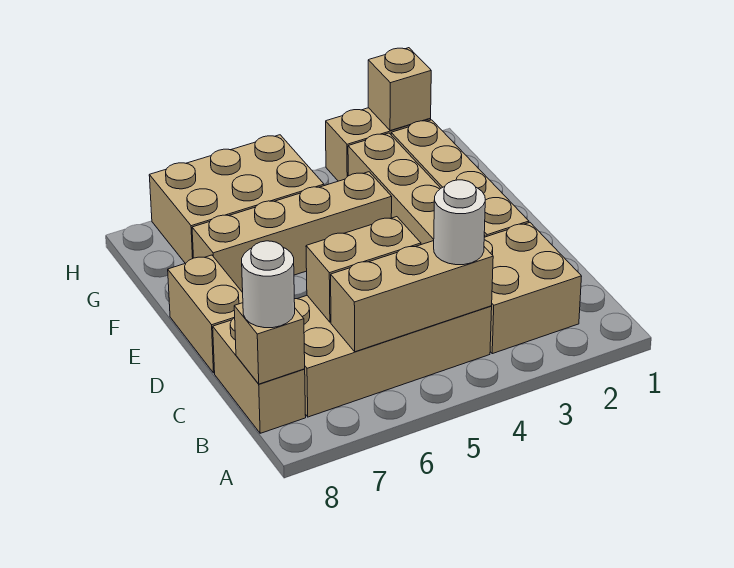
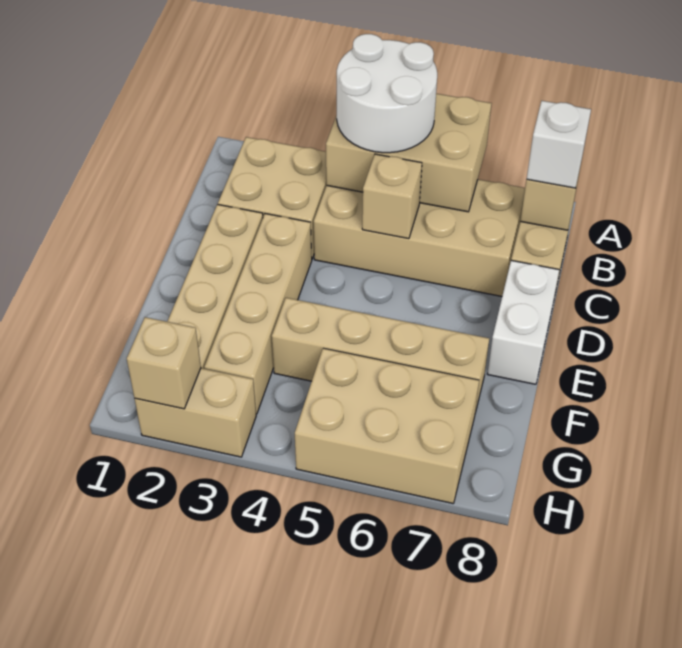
tan 1x3 brick [331,241,493,352] -> tan 2x3 brick [326,94,492,212]
white 1x1 round brick [434,180,485,265] -> white 2x2 round brick [337,34,437,153]
white 1x1 round brick [242,241,295,328] -> white 1x1 brick [527,101,591,188]
tan 1x2 brick [306,217,421,322] -> tan 1x1 brick [362,154,422,239]
tan 1x2 brick [168,255,243,373] -> white 1x2 brick [487,260,559,384]

